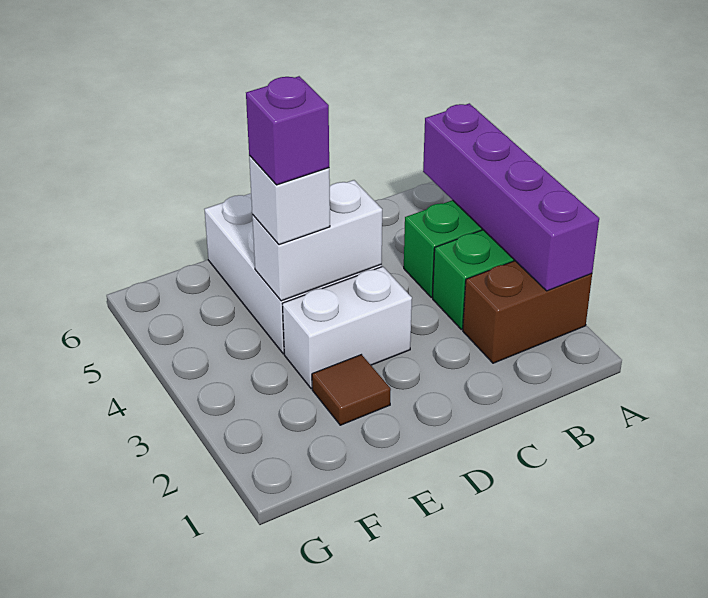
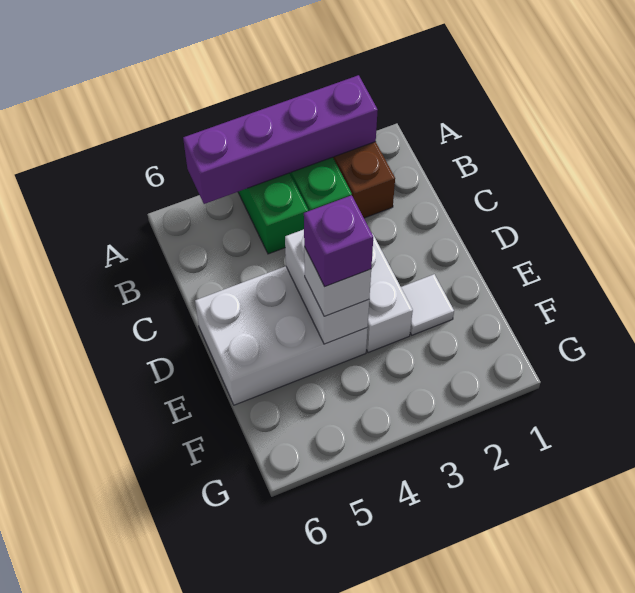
brown 1x1 tile [312,355,391,425] -> white 1x1 tile [401,274,454,335]

